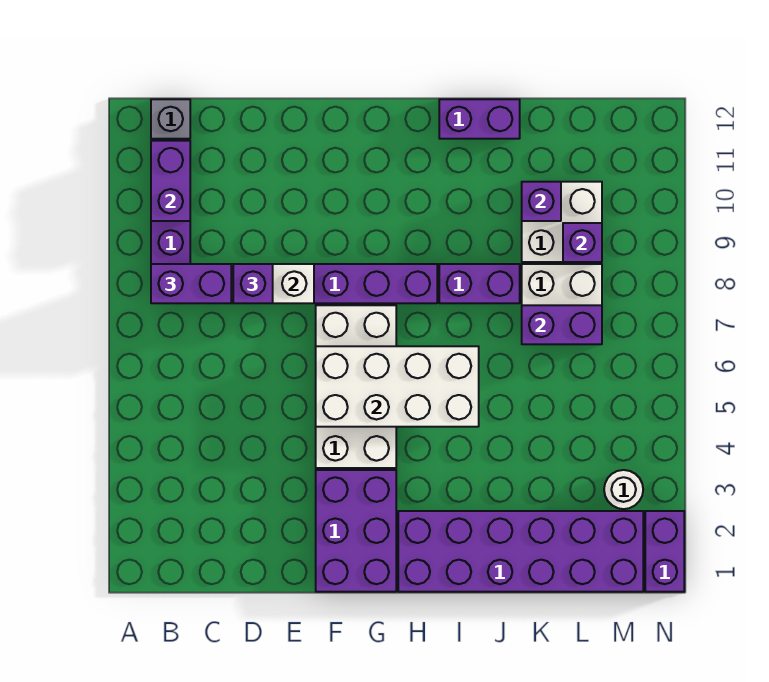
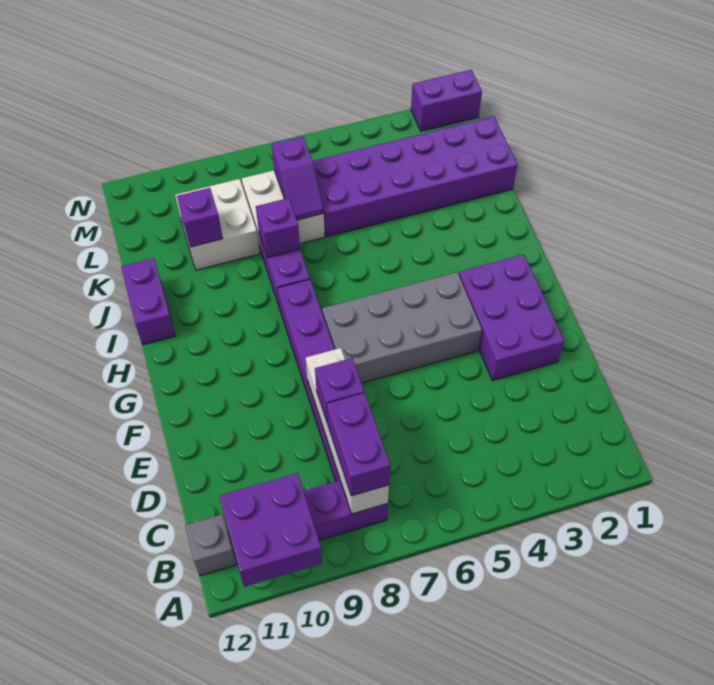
purple 1x2 brick [151,141,190,221] -> purple 2x2 brick [220,473,322,587]
purple 2x3 brick [316,470,396,592] -> purple 2x3 brick turned to [459,255,564,380]
white 2x4 brick [316,305,396,468] -> grey 2x4 brick [322,272,482,383]
white 2x4 brick [316,346,479,427] -> none
purple 2x6 brick [398,511,643,592] -> purple 2x6 brick turned to [313,117,518,237]
purple 1x2 brick [522,305,602,344] -> purple 1x2 slope [272,136,324,220]
purple 1x1 brick [563,223,602,262] -> purple 1x1 brick moved to [256,198,300,258]
white 1x1 round brick [604,470,643,509] -> none

